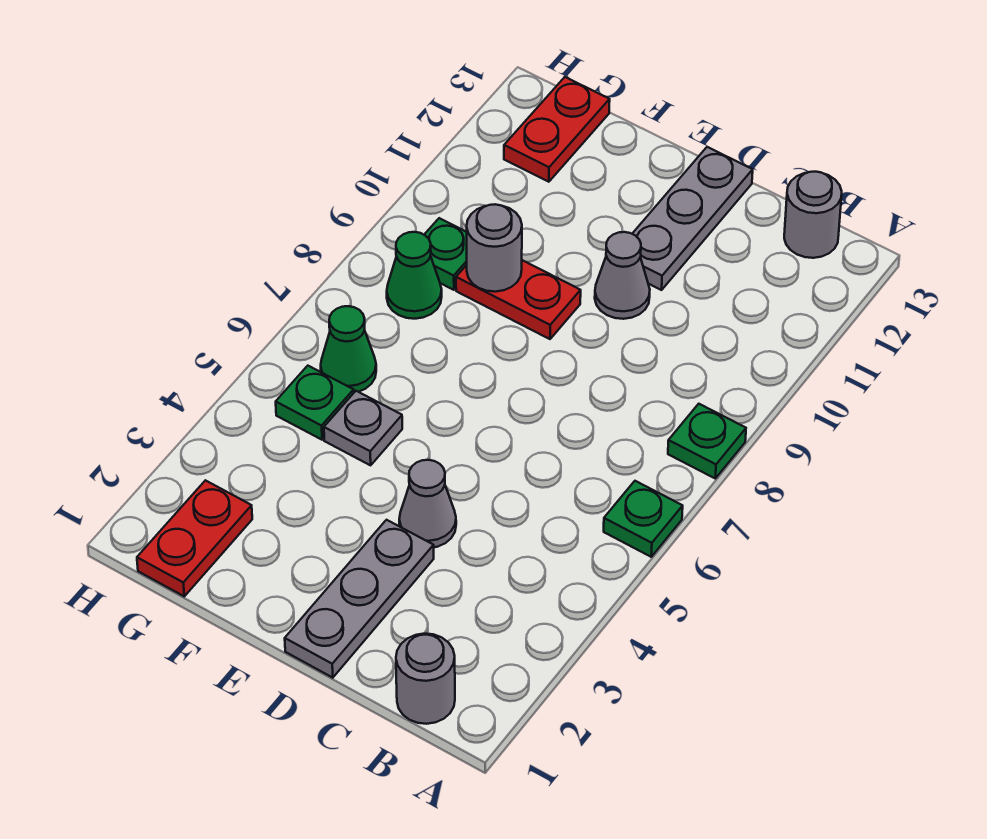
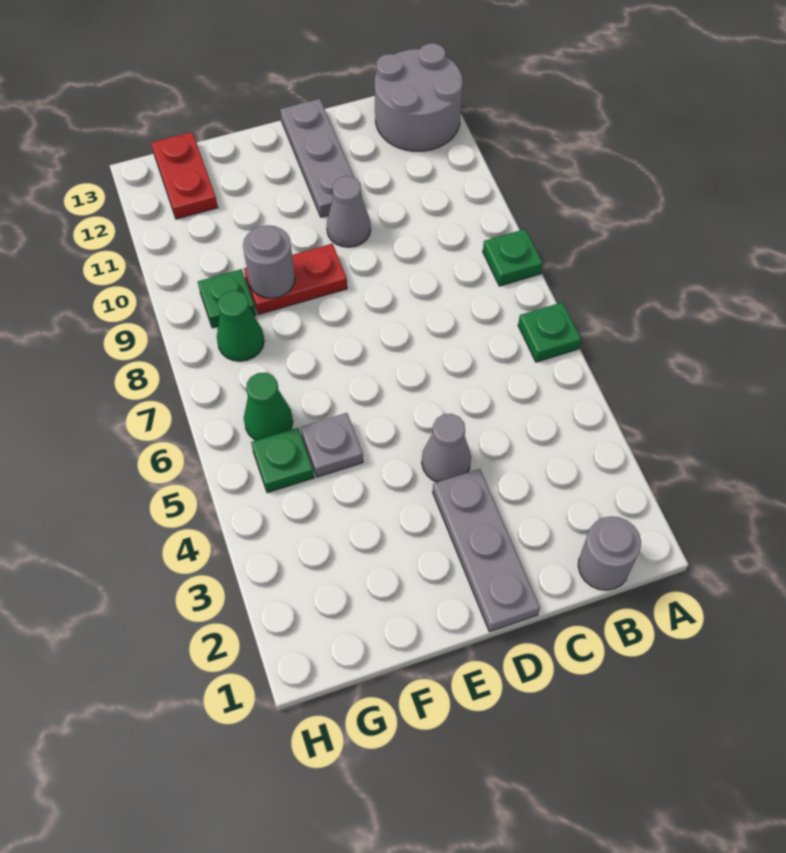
grey 1x1 round brick [784,172,842,258] -> grey 2x2 round brick [375,43,463,151]
red 1x2 plate [137,480,252,596] -> none

